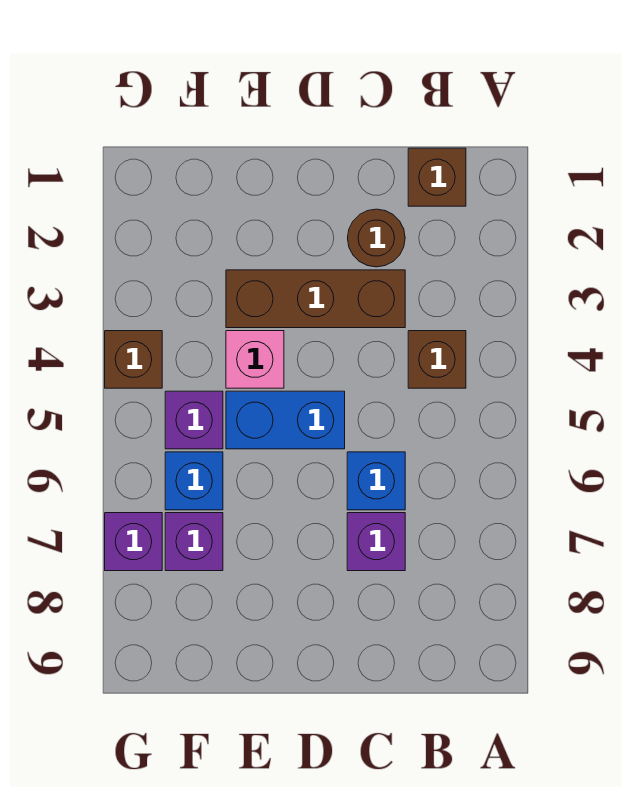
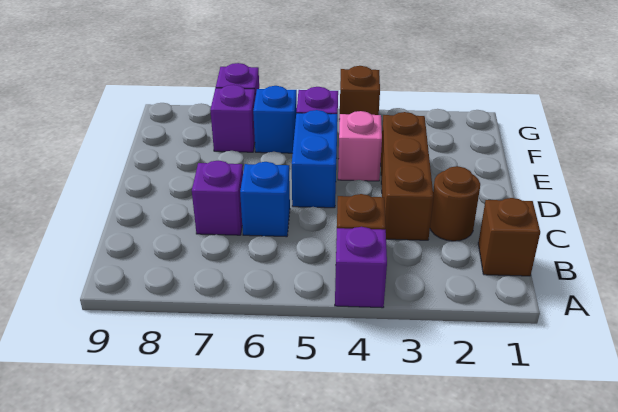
none -> purple 1x1 brick [335,227,387,308]

